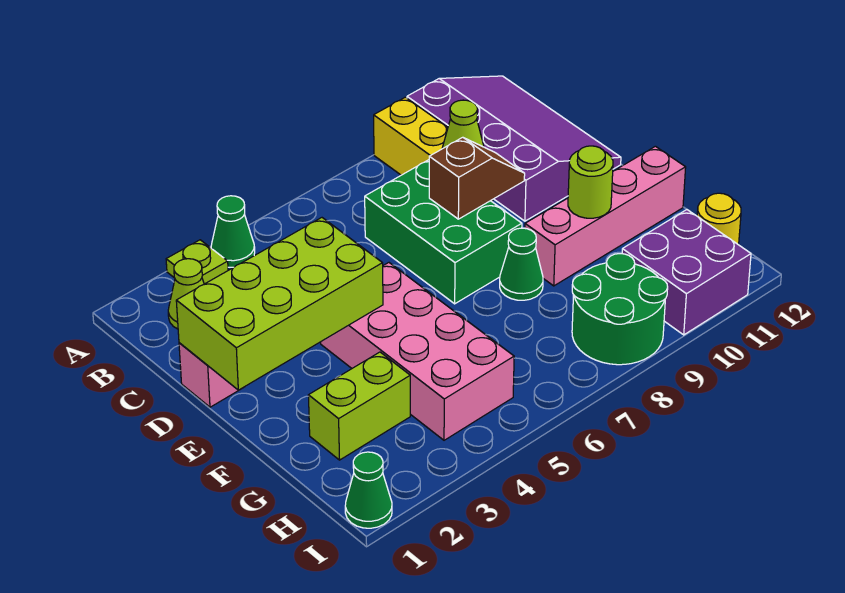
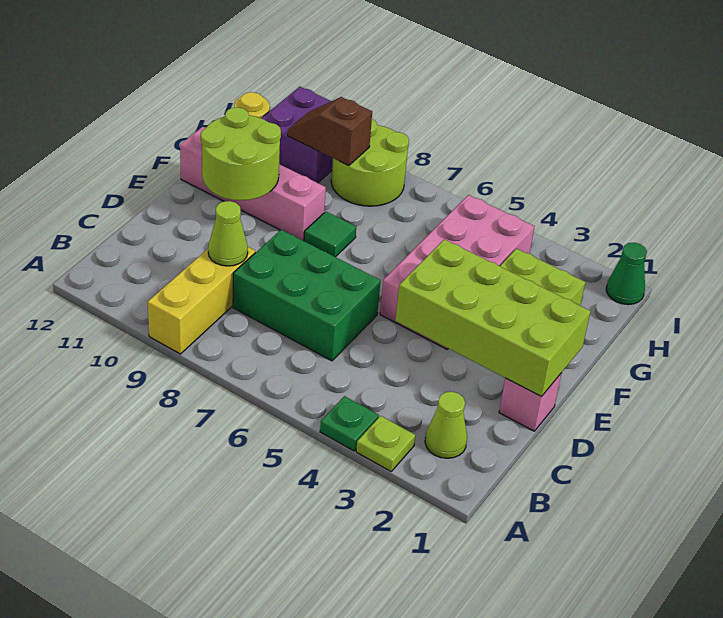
green 1x1 cone [211,196,255,267] -> green 1x1 plate [320,396,379,451]
purple 3x4 slope [407,76,621,221] -> none
green 2x3 brick [365,160,522,304] -> green 2x3 brick turned to [233,230,381,361]
brown 1x2 slope [429,137,525,219] -> brown 1x2 slope moved to [288,97,372,166]
green 1x1 cone [500,228,543,300] -> green 1x1 tile [304,212,356,257]
lime 1x1 round brick [568,146,613,218] -> lime 2x2 round brick [201,107,281,200]
green 2x2 round brick [572,254,668,365] -> lime 2x2 round brick [331,119,409,206]

